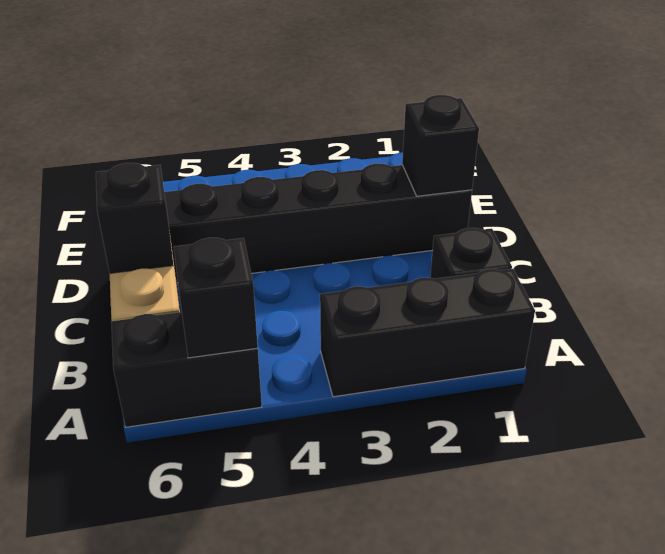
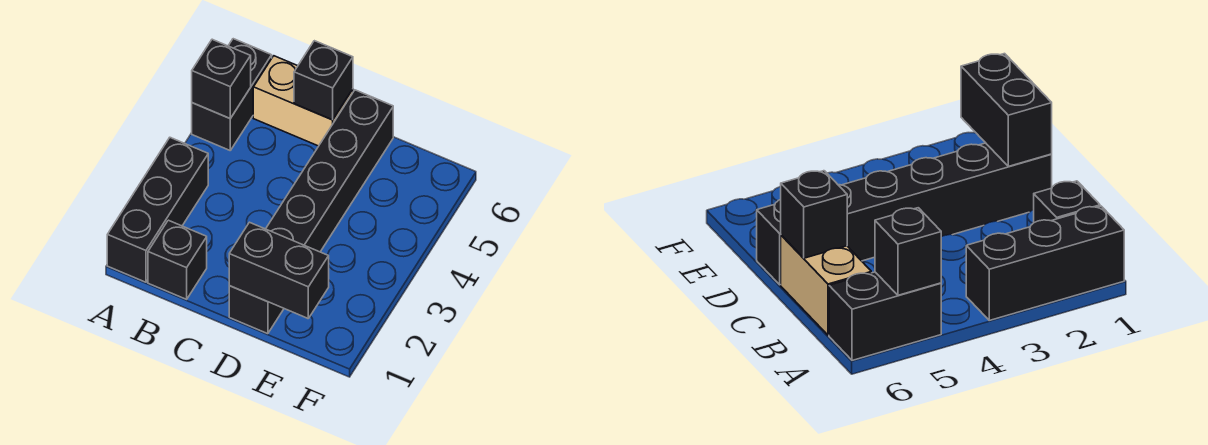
black 1x1 brick [402,95,479,196] -> black 1x2 brick [229,222,329,318]

